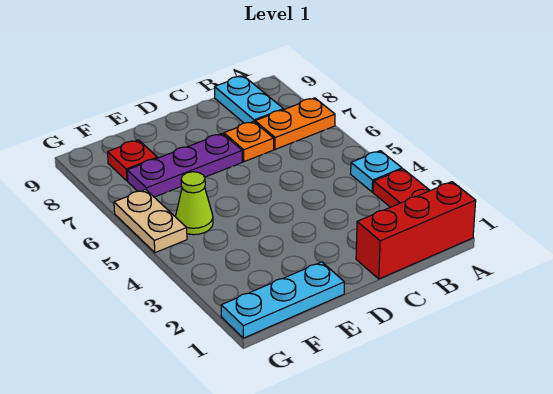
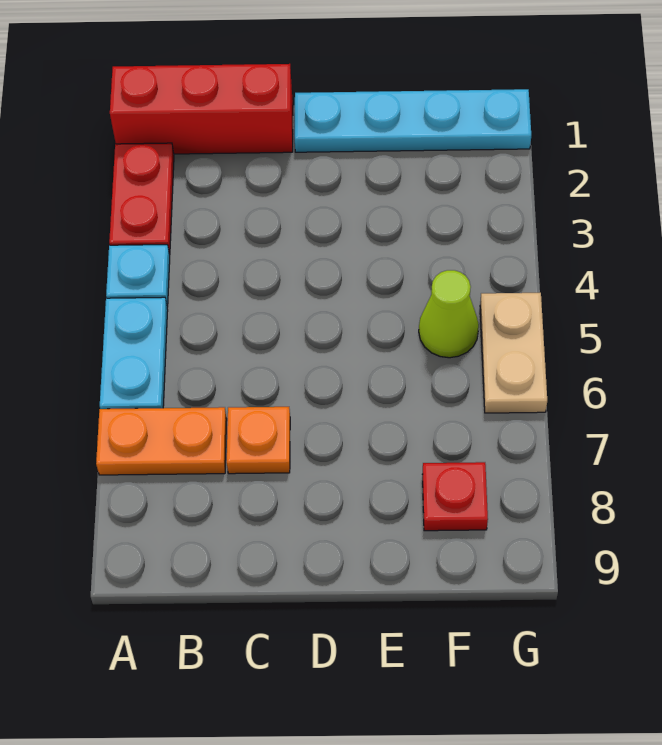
cyan 1x2 plate [215,76,283,123] -> cyan 1x2 plate moved to [100,297,168,409]
purple 1x3 plate [127,133,242,197] -> none
cyan 1x3 plate [221,262,344,338] -> cyan 1x4 plate [295,89,531,152]

